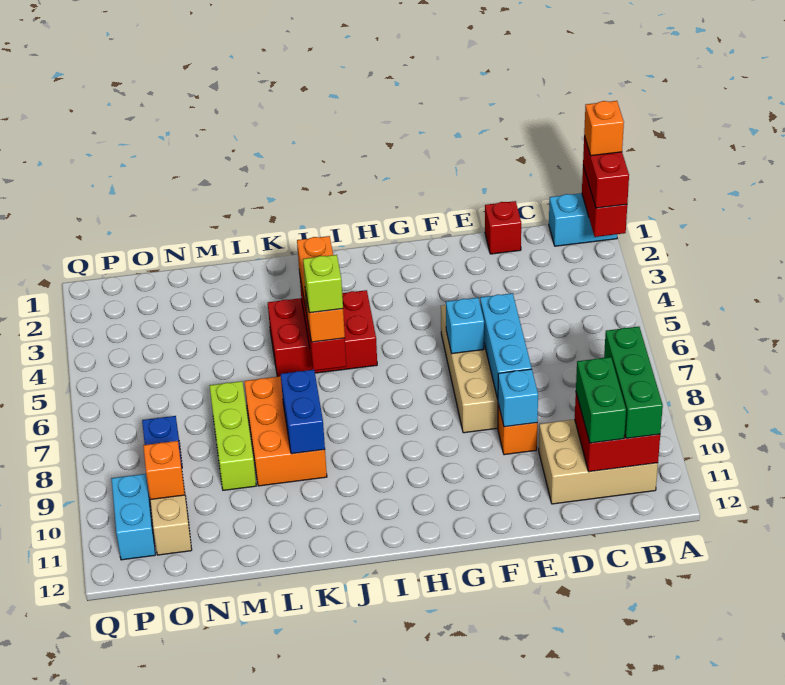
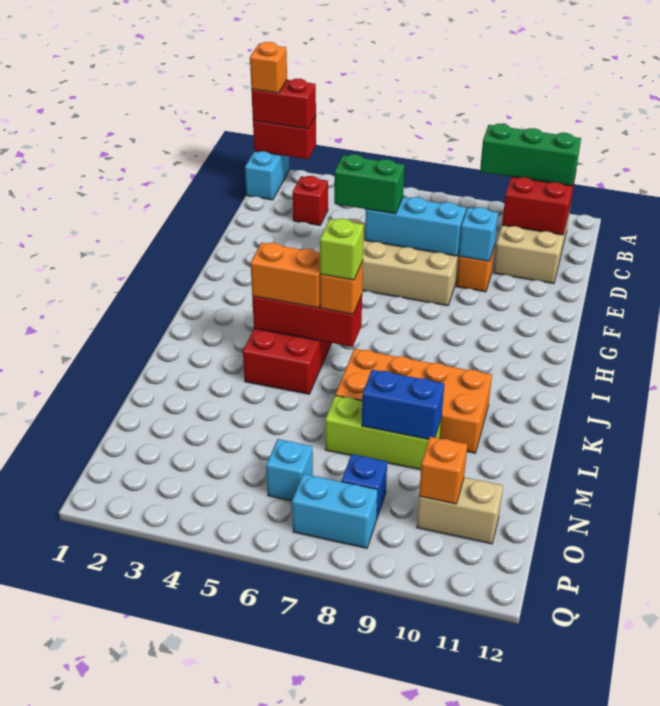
green 1x2 brick [576,357,626,443] -> green 1x2 brick moved to [334,154,404,214]
red 1x1 brick [485,201,521,254] -> red 1x1 brick moved to [293,176,328,225]
cyan 1x1 brick [446,298,484,354] -> cyan 1x1 brick moved to [266,439,313,501]
orange 2x3 brick [244,376,327,486] -> orange 2x4 brick [335,349,492,453]
blue 1x2 brick [281,370,325,454] -> blue 1x2 brick moved to [362,370,444,440]
cyan 1x2 brick [111,474,155,560] -> cyan 1x2 brick moved to [292,474,378,548]

